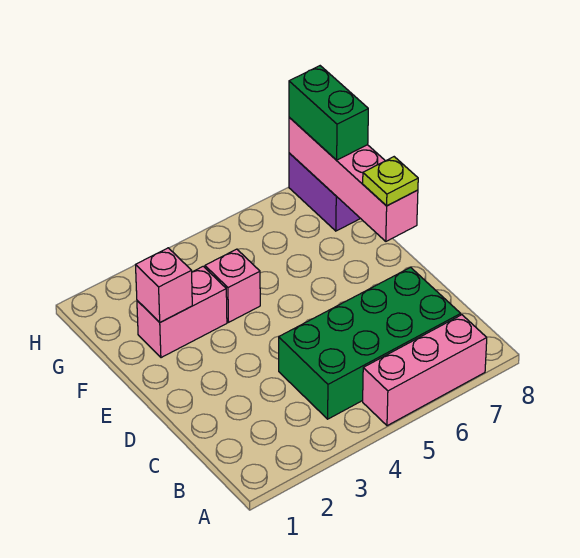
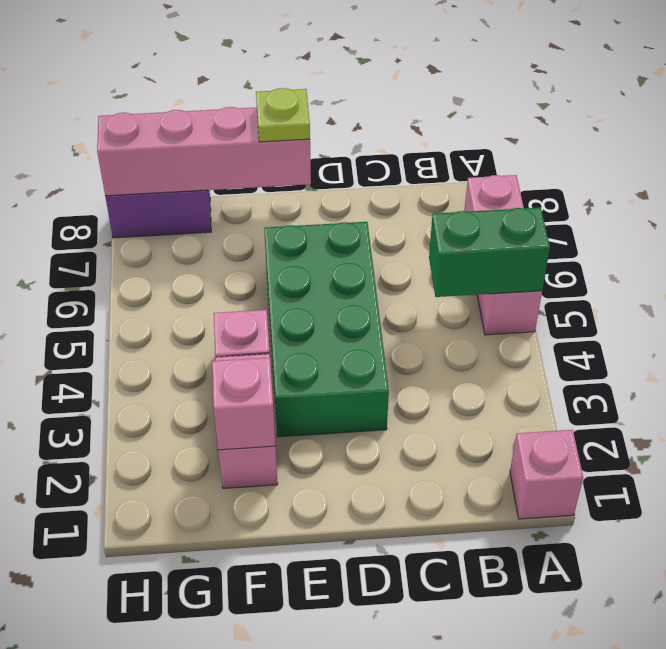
none -> pink 1x1 brick [510,430,583,519]
green 2x4 brick [279,267,461,419] -> green 2x4 brick moved to [264,222,389,437]
green 1x2 brick [289,66,368,160] -> green 1x2 brick moved to [429,207,550,297]

